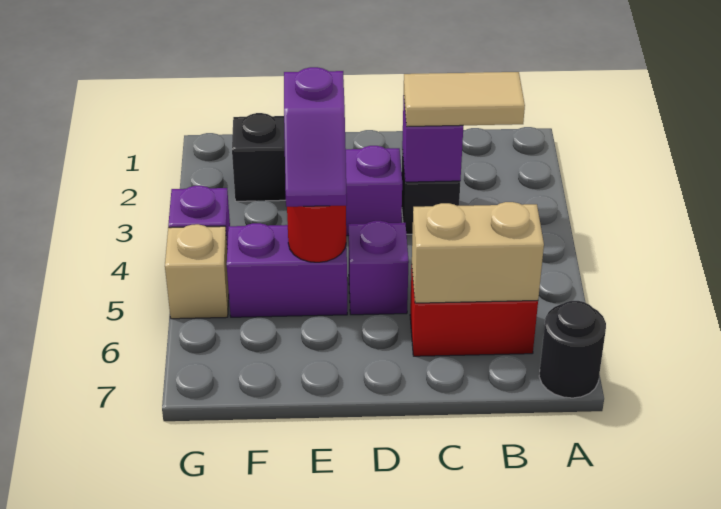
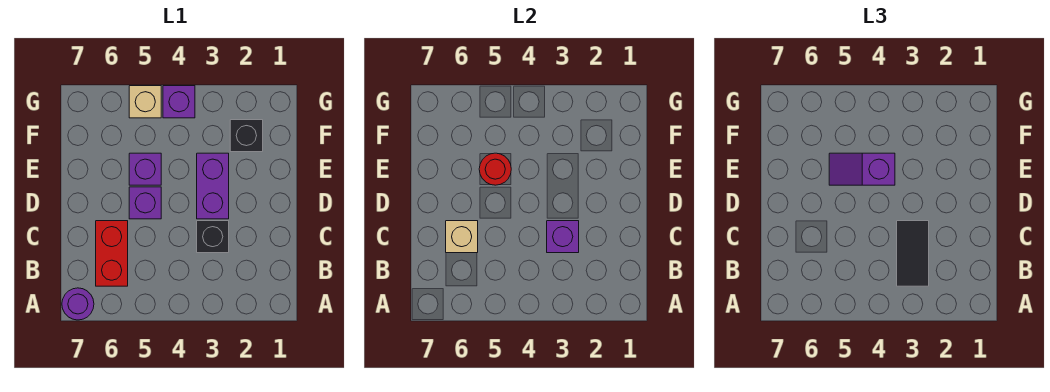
black 1x1 round brick [539,301,606,398] -> purple 1x1 round brick [62,288,94,320]
tan 1x2 tile [404,72,525,127] -> black 1x2 tile [897,221,929,286]
tan 1x2 brick [412,202,544,303] -> tan 1x1 brick [446,221,478,253]
purple 1x2 brick [227,223,347,317] -> purple 1x1 brick [129,153,161,185]

